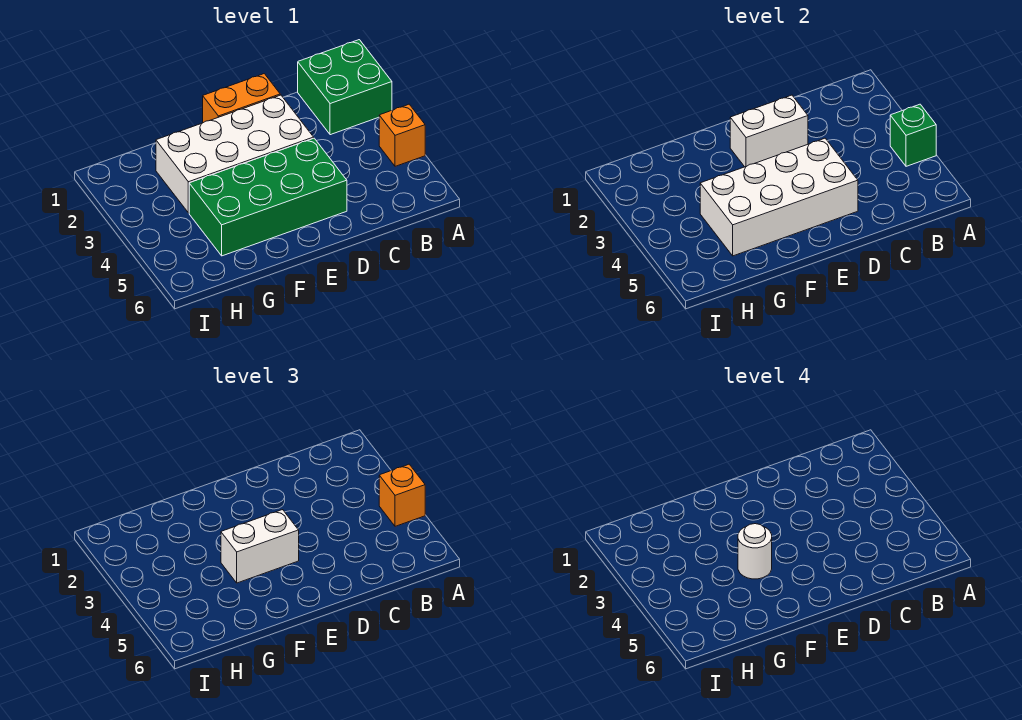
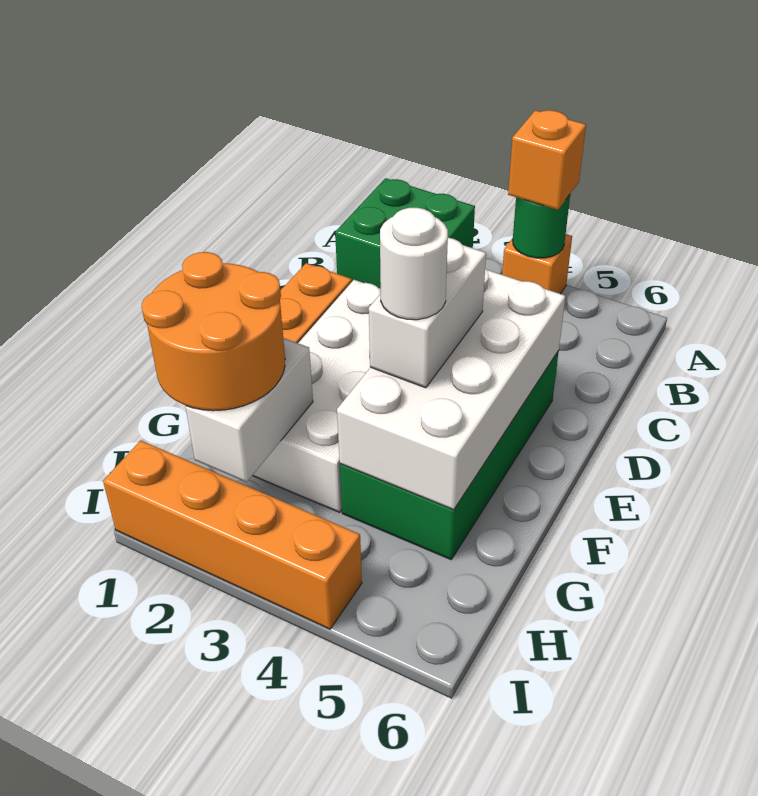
green 1x1 brick [890,104,936,166] -> green 1x1 round brick [513,195,570,258]
white 1x2 brick [730,95,808,167] -> white 1x2 brick moved to [185,338,313,482]
none -> orange 2x2 round brick [142,252,285,411]
none -> orange 1x4 brick [103,440,362,629]

